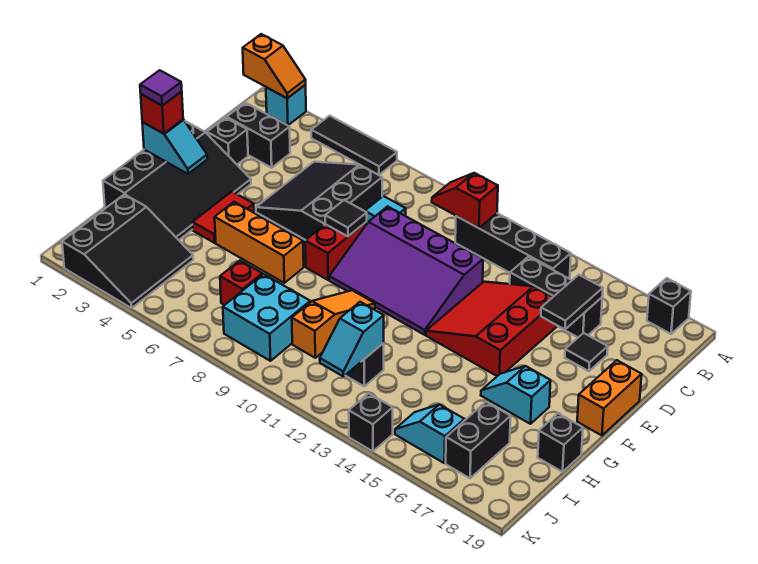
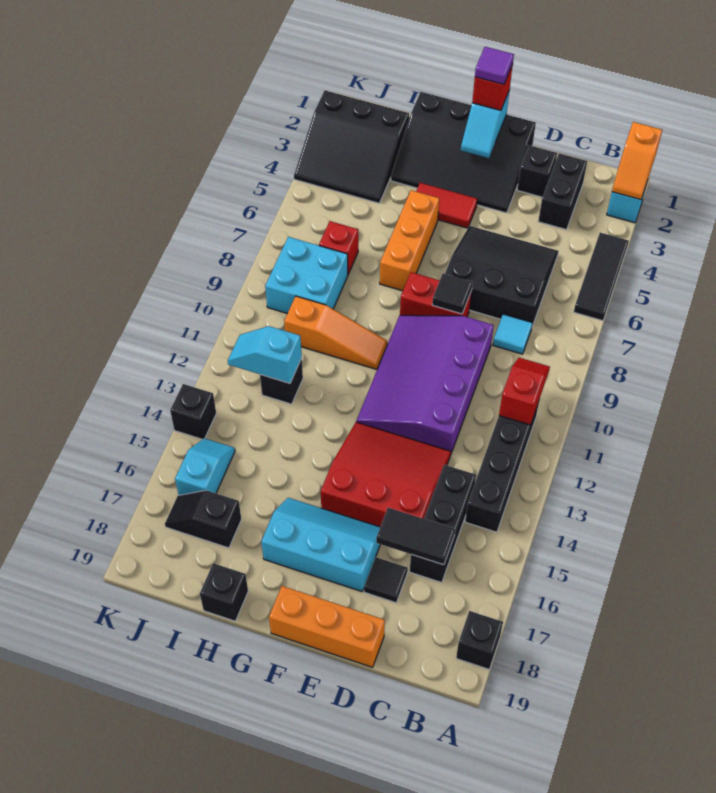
orange 1x2 brick [577,360,642,436] -> orange 1x3 brick [269,586,385,667]
cyan 1x2 slope [481,366,551,424] -> cyan 2x3 slope [261,498,380,591]
black 1x2 brick [446,402,511,478] -> black 1x2 slope [165,490,241,548]

